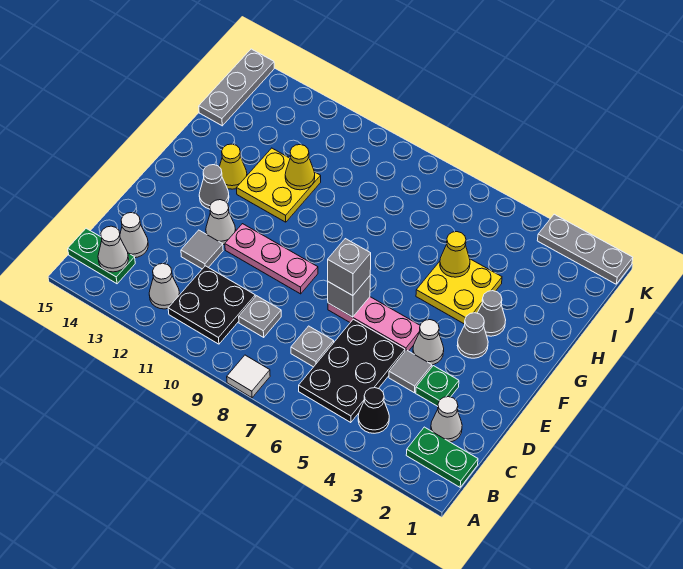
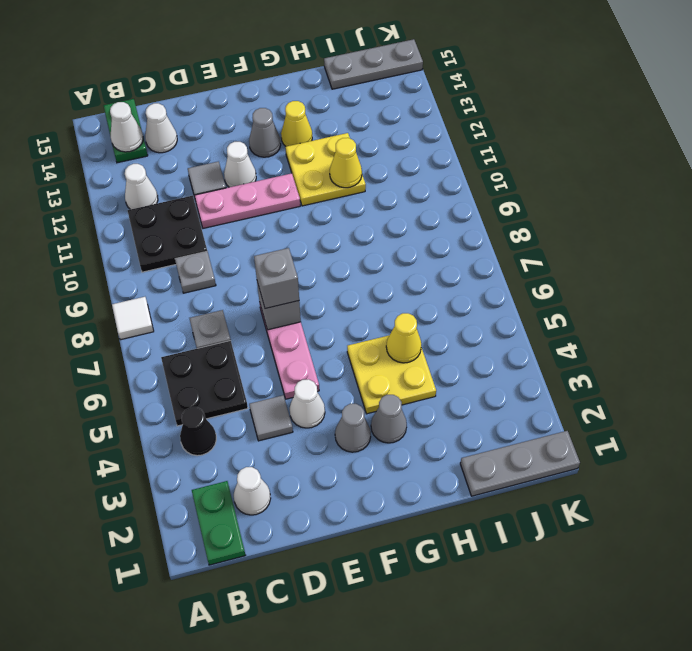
black 2x3 plate [299,319,405,423] -> black 2x2 plate [161,341,248,426]
green 1x1 plate [416,366,459,406] -> none
pink 1x3 plate [225,224,318,294] -> pink 1x3 plate turned to [195,173,300,228]
grey 1x3 plate [537,214,633,284] -> grey 1x3 plate turned to [460,431,580,496]

